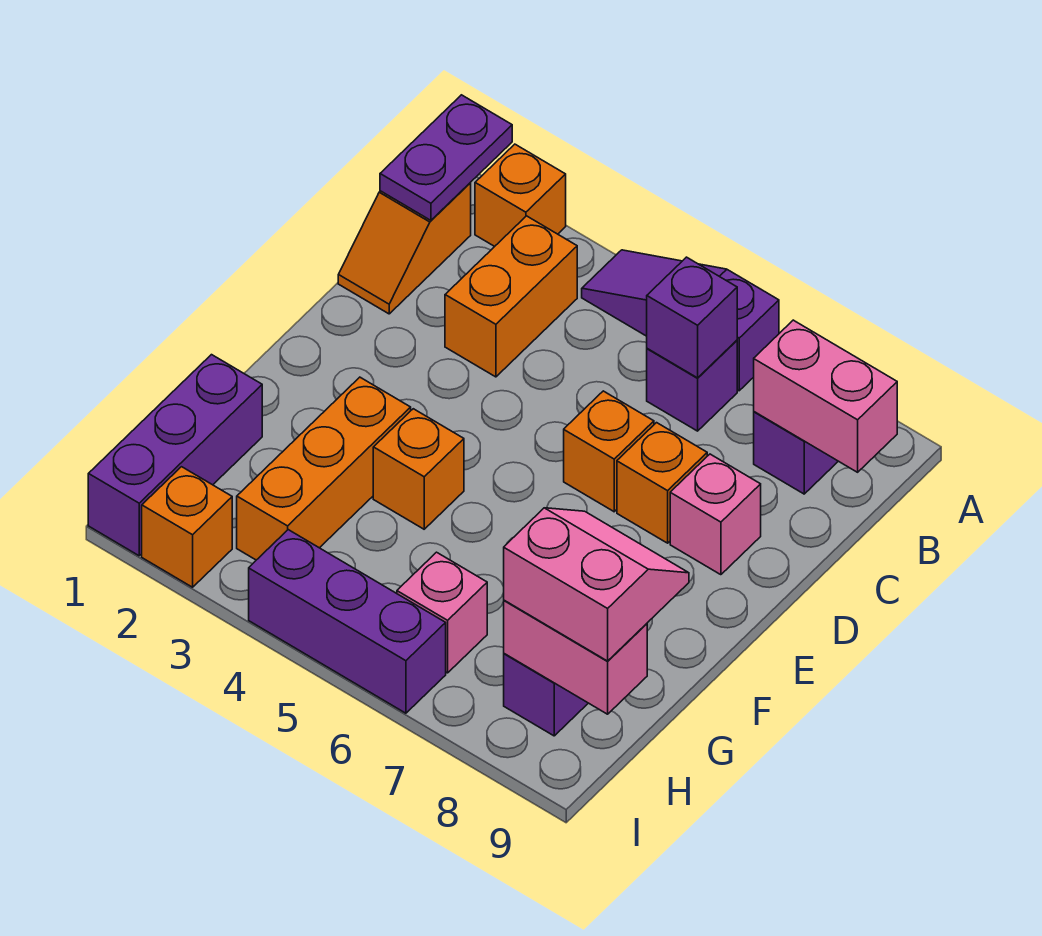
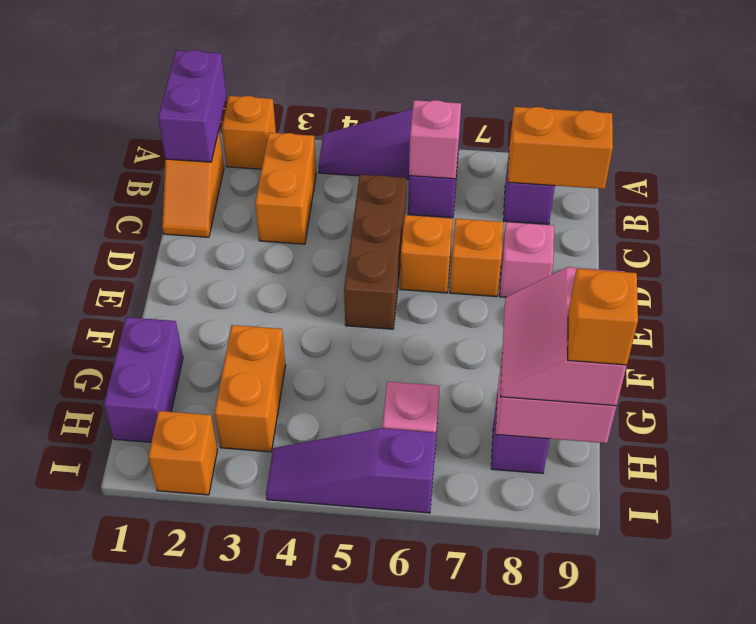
purple 1x2 plate [380,95,512,220] -> purple 1x2 brick [158,50,226,162]
purple 1x1 brick [647,257,737,378] -> pink 1x1 brick [409,100,461,179]
pink 1x2 brick [754,320,897,472] -> orange 1x2 brick [508,107,613,189]
none -> brown 1x3 brick [344,175,406,329]
orange 1x3 brick [237,377,411,560] -> orange 1x2 brick [215,325,286,452]
orange 1x1 brick [373,409,464,529] -> orange 1x1 brick moved to [568,269,638,365]
purple 1x3 brick [88,355,262,556] -> purple 1x2 brick [104,317,183,442]
pink 2x2 slope [504,508,689,661] -> pink 2x2 slope turned to [500,267,627,406]
purple 1x3 brick [249,530,446,713] -> purple 1x3 slope [266,428,436,513]

